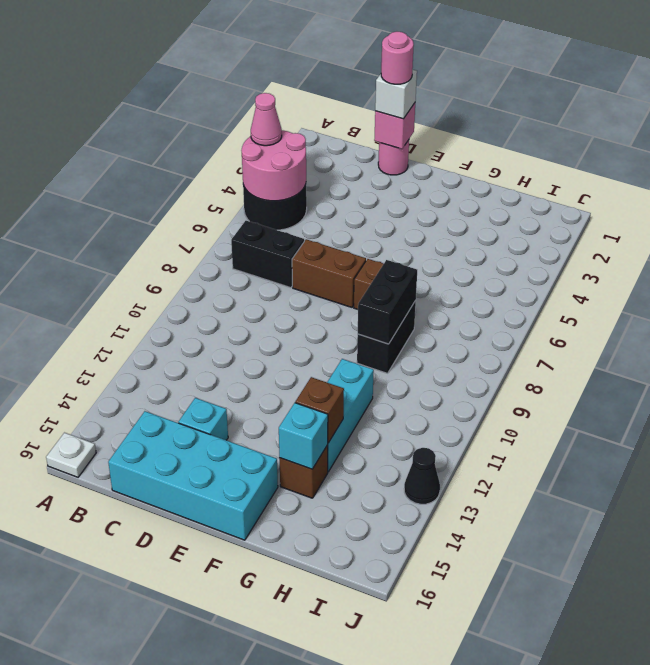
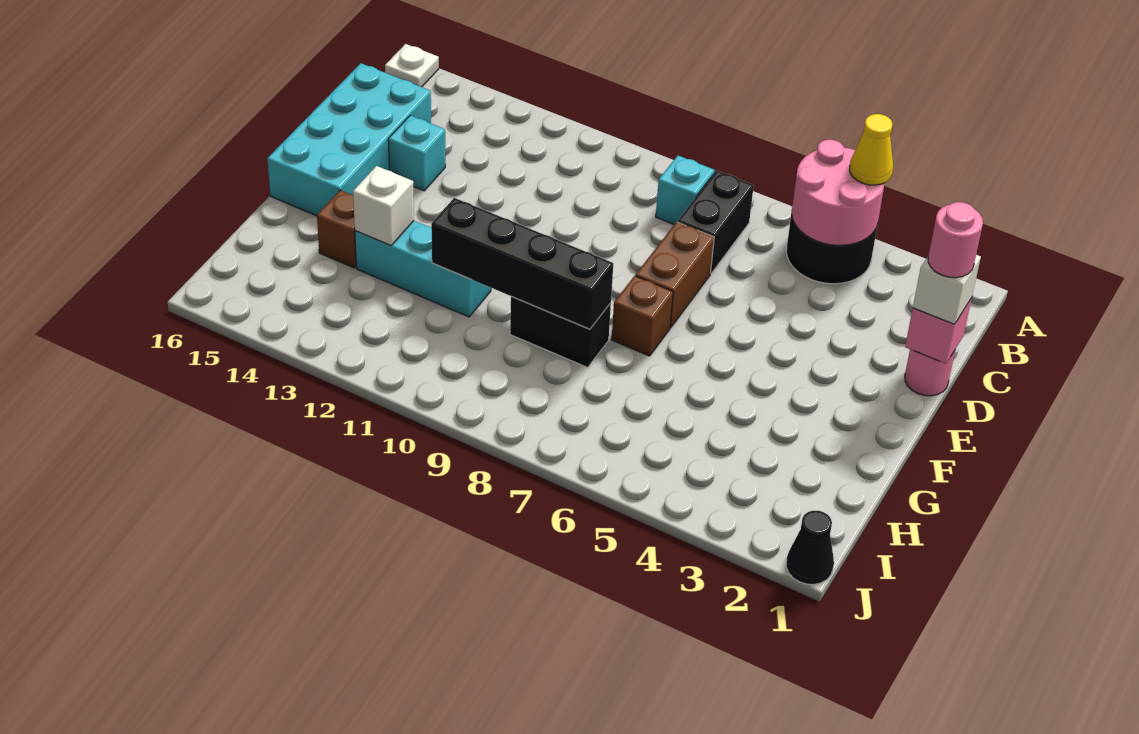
pink 1x1 cone [251,93,282,146] -> yellow 1x1 cone [850,114,893,185]
black 1x2 brick [358,260,417,344] -> black 1x4 brick [431,198,613,329]
brown 1x1 brick [295,377,344,443] -> white 1x1 brick [353,166,414,246]
cyan 1x1 brick [279,403,328,469] -> cyan 1x1 brick moved to [656,156,715,224]
black 1x1 cone [404,448,440,504] -> black 1x1 cone moved to [786,511,834,584]

